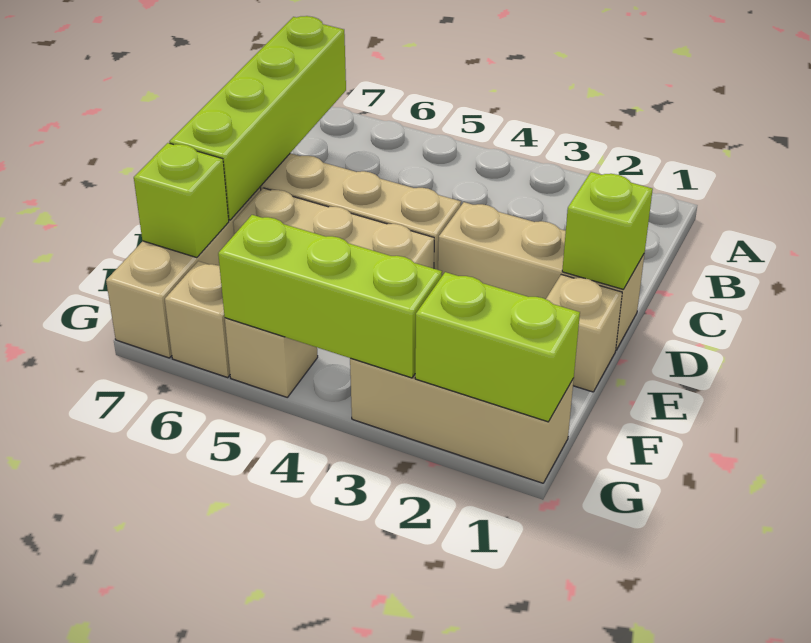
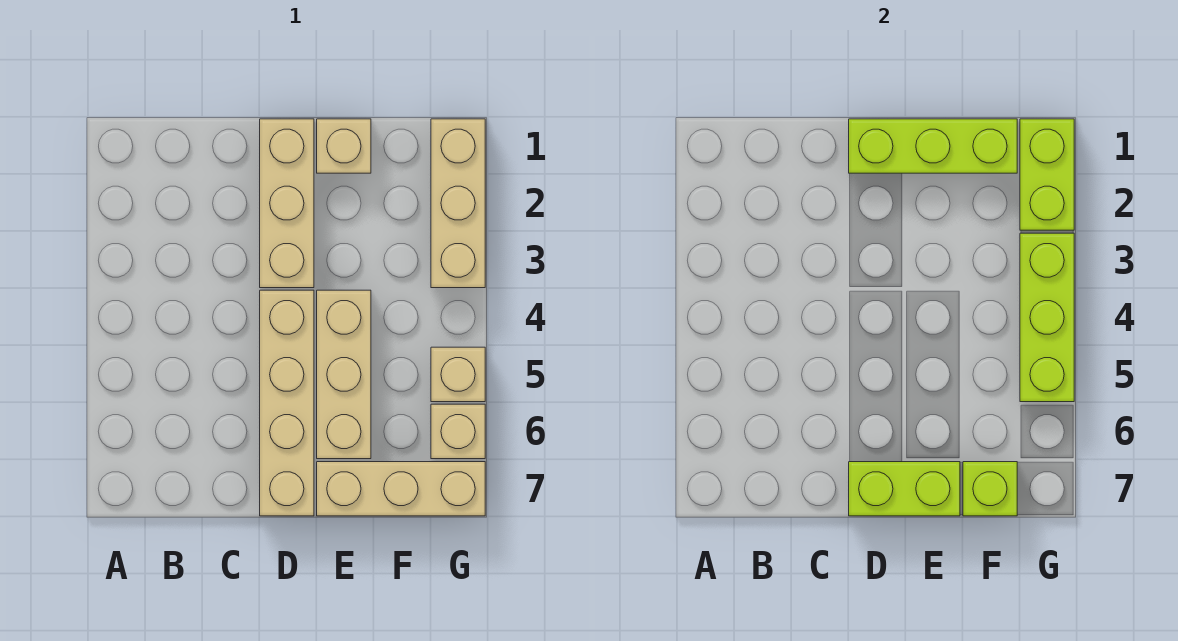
lime 1x4 brick [169,16,346,220] -> lime 1x2 brick [849,462,960,516]
lime 1x1 brick [562,172,653,290] -> lime 1x3 brick [849,119,1017,173]

